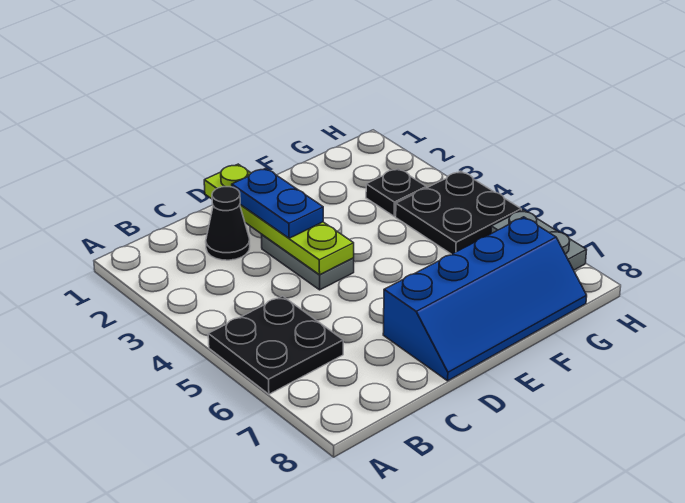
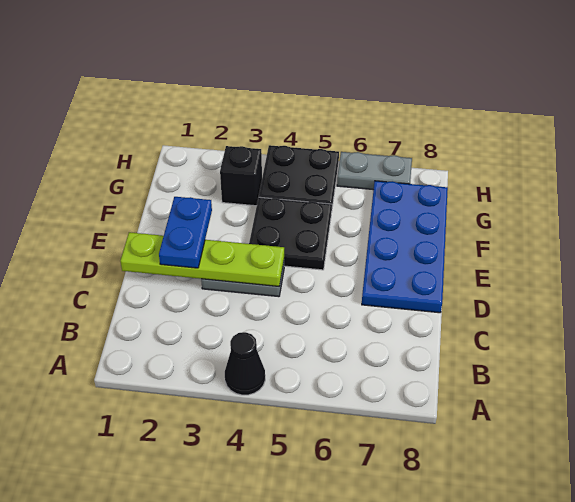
black 2x2 plate [208,296,343,394] -> black 2x2 plate moved to [249,197,332,270]
black 1x1 cone [206,187,250,260] -> black 1x1 cone moved to [225,332,265,395]
blue 1x2 plate [232,168,323,238] -> blue 1x2 plate turned to [159,197,212,268]
blue 2x4 slope [383,217,587,381] -> blue 2x4 plate [362,181,448,313]
black 1x1 plate [366,169,426,216] -> black 1x1 brick [220,146,262,206]

